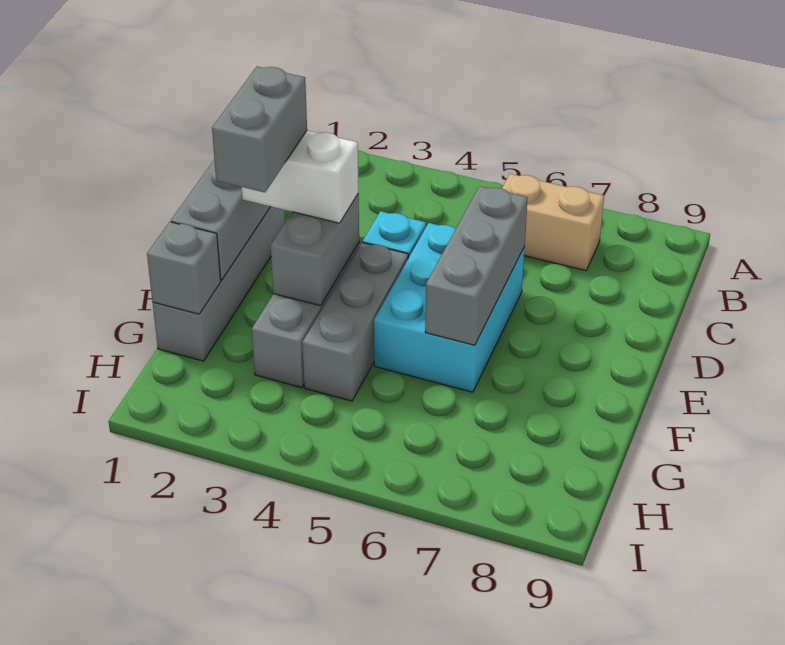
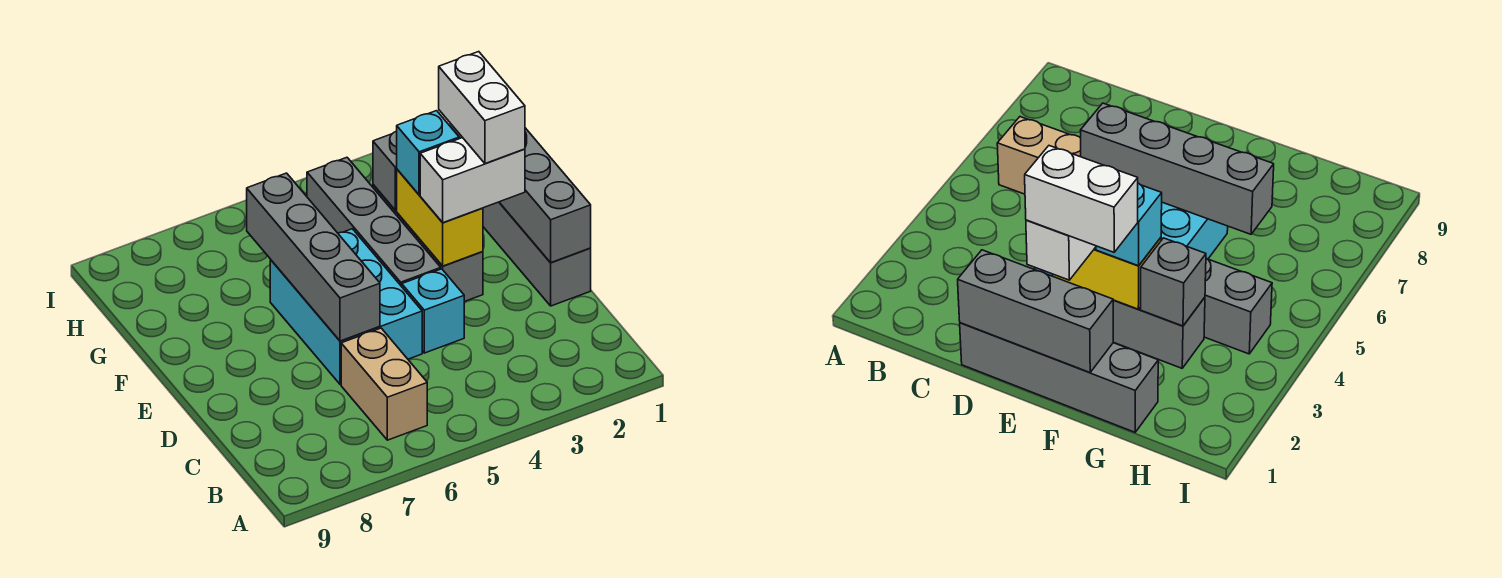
tan 1x2 brick [502,174,604,271] -> tan 1x2 brick turned to [341,328,427,440]
grey 1x3 brick [425,186,528,345] -> grey 1x4 brick [247,173,380,341]
grey 1x2 brick [212,66,307,192] -> white 1x2 brick [439,52,525,164]
grey 1x2 brick [271,193,359,306] -> yellow 1x2 brick [397,169,483,266]
grey 1x3 brick [302,243,408,401] -> grey 1x4 brick [307,157,441,286]
none -> cyan 1x1 brick [397,111,459,195]
grey 1x1 brick [147,222,221,314] -> grey 1x1 brick moved to [373,131,397,210]

